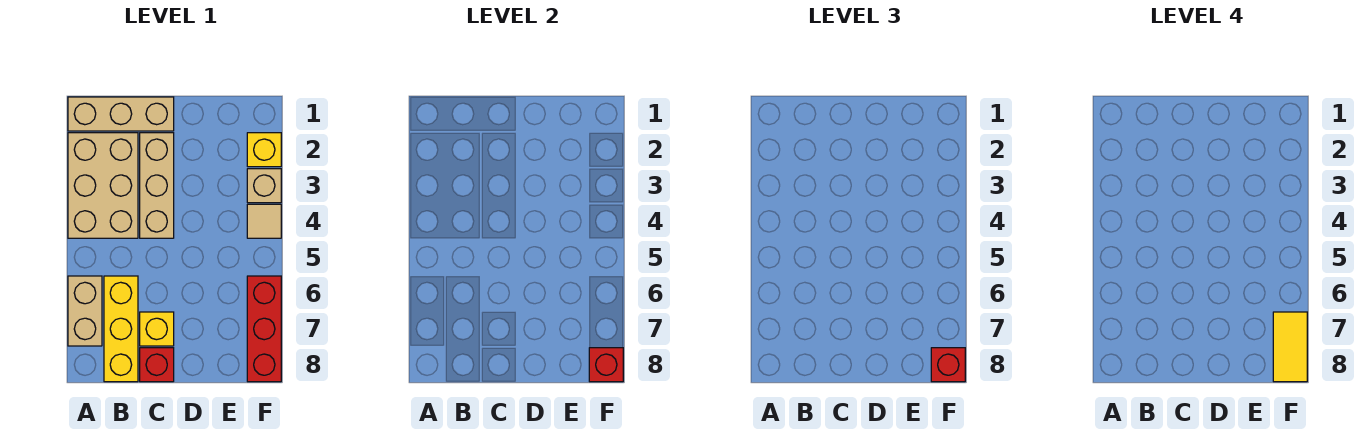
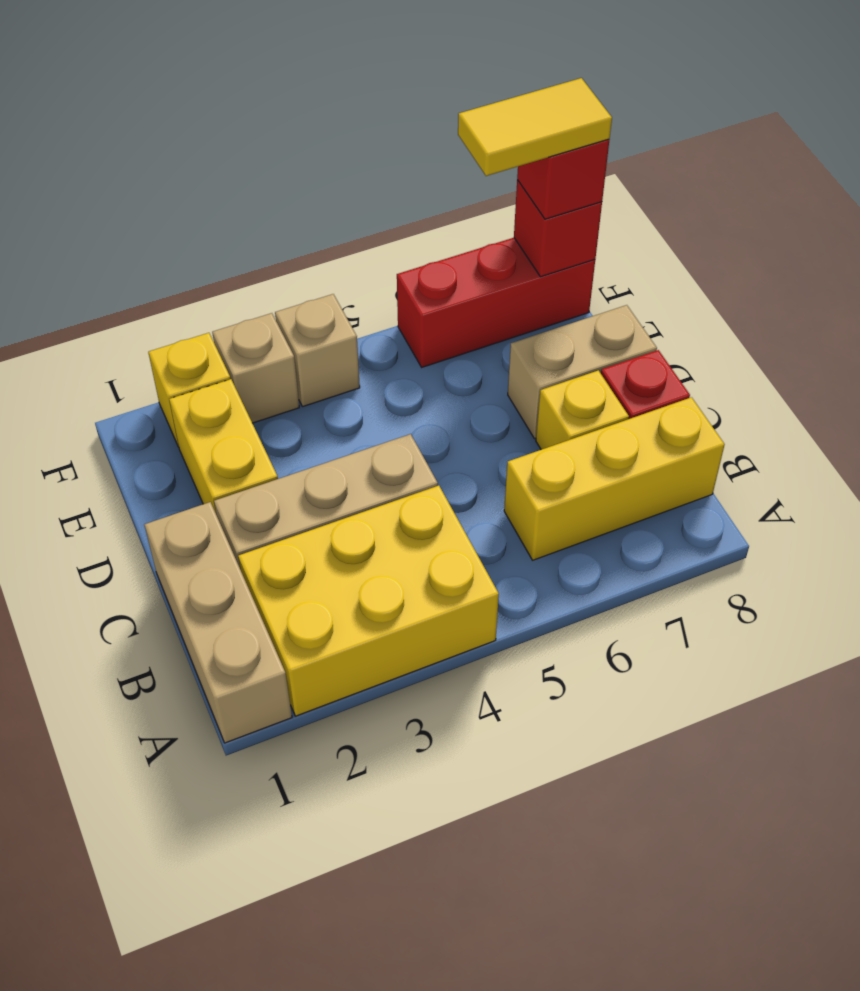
tan 2x3 brick [68,133,138,238] -> yellow 2x3 brick [238,486,499,716]
tan 1x2 brick [68,276,102,346] -> tan 1x2 brick moved to [508,305,657,439]
none -> yellow 1x2 brick [169,379,278,513]
tan 1x1 tile [247,204,281,238] -> tan 1x1 brick [275,294,360,407]

